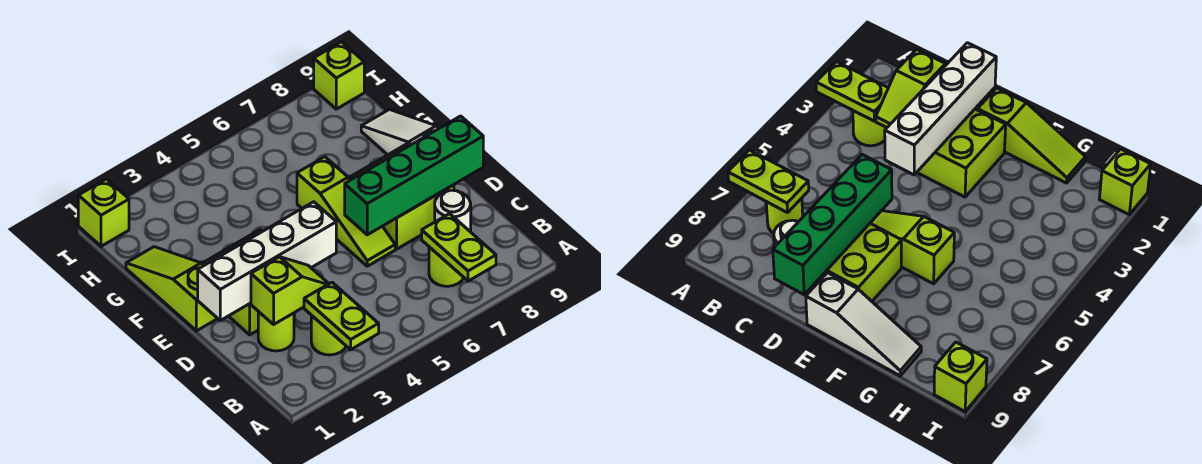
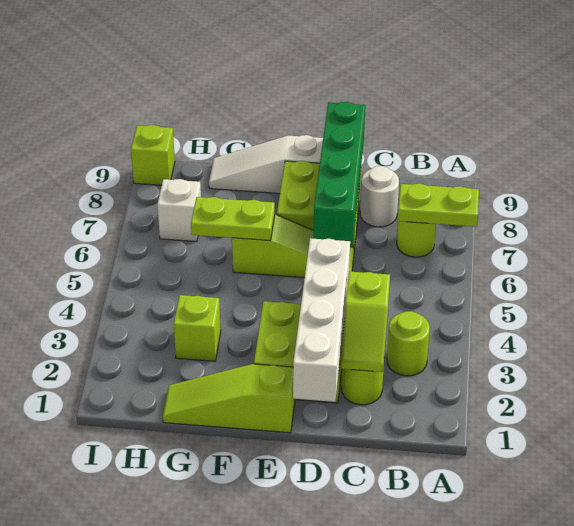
lime 1x2 plate [304,282,379,350] -> lime 1x2 plate moved to [191,197,275,240]
lime 1x2 slope [251,257,329,324] -> lime 1x2 slope turned to [341,272,390,372]
none -> white 1x1 brick [157,179,201,241]
lime 1x1 brick [78,179,129,246] -> lime 1x1 brick moved to [174,295,221,361]

